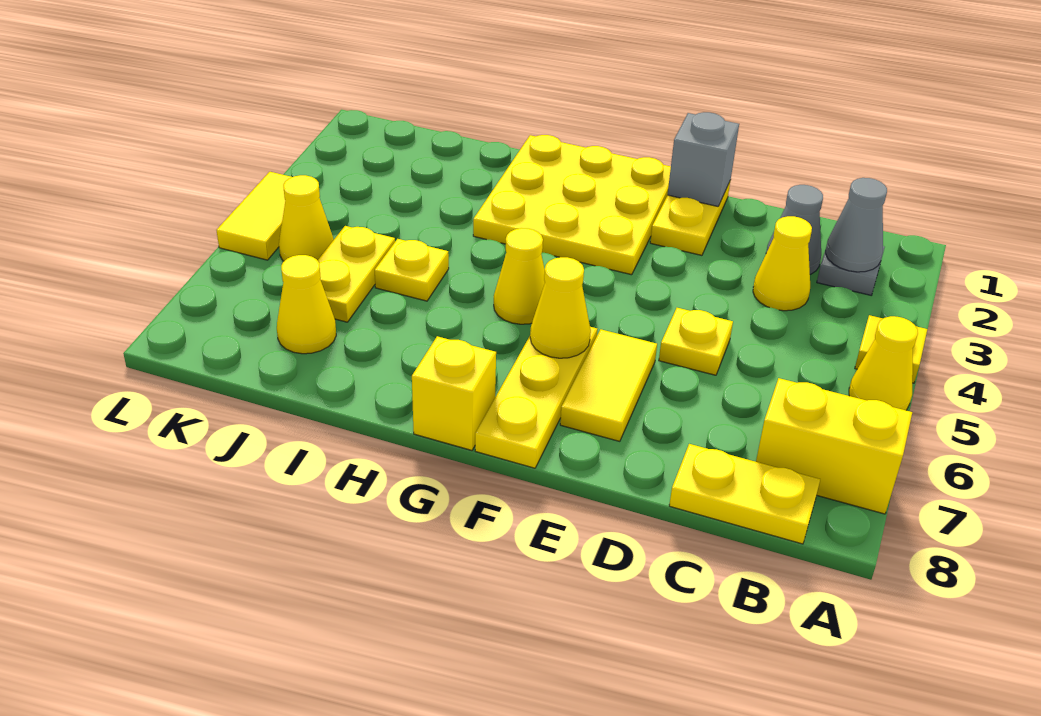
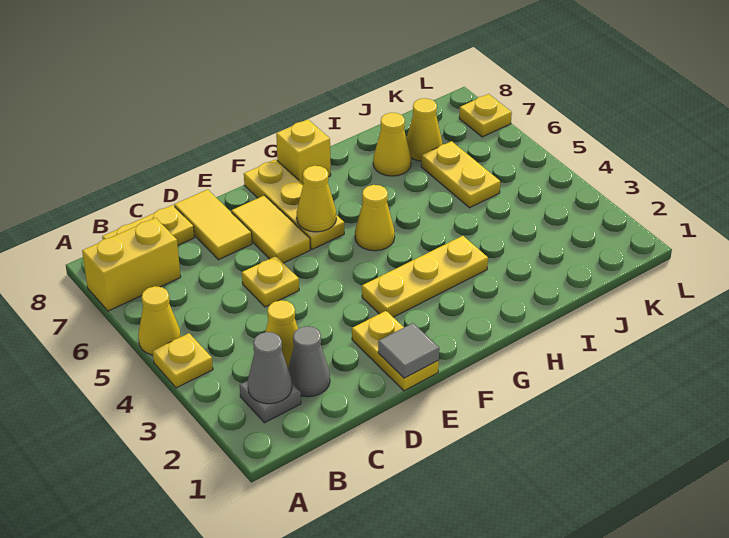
grey 1x1 brick [668,112,739,206] -> grey 1x1 tile [378,323,439,378]
yellow 3x3 plate [473,135,671,275] -> yellow 1x3 plate [362,236,488,317]
yellow 1x1 plate [375,239,449,301] -> yellow 1x1 plate moved to [459,94,512,137]
yellow 1x1 cone [279,175,334,261] -> yellow 1x1 cone moved to [373,113,411,176]
yellow 1x2 tile [217,172,291,260] -> yellow 1x2 tile moved to [174,189,252,260]

